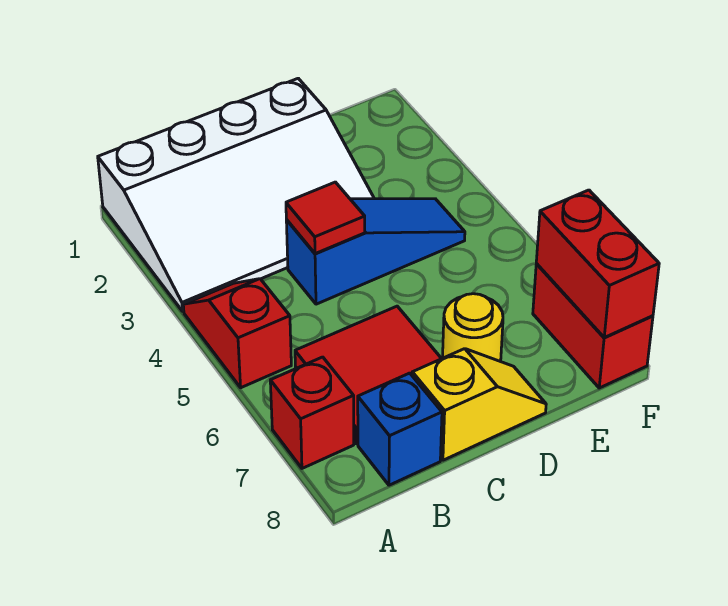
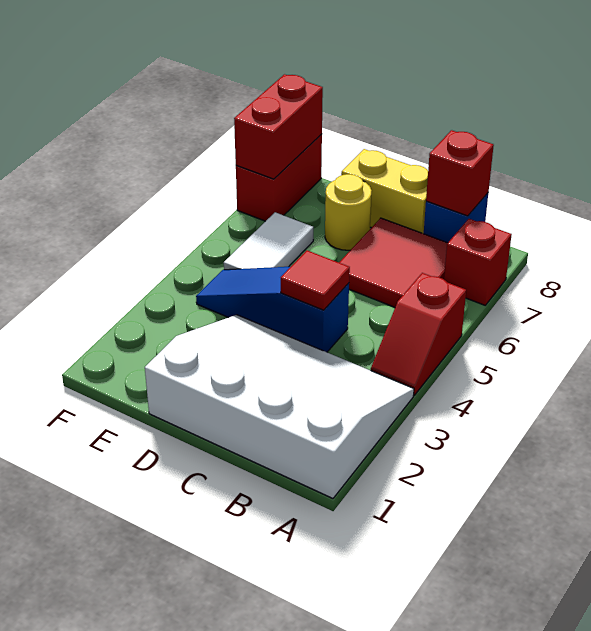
none -> red 1x1 brick [426,130,494,216]
yellow 1x2 slope [412,349,546,460] -> yellow 1x2 brick [341,149,428,234]
none -> white 1x2 tile [224,212,313,270]

